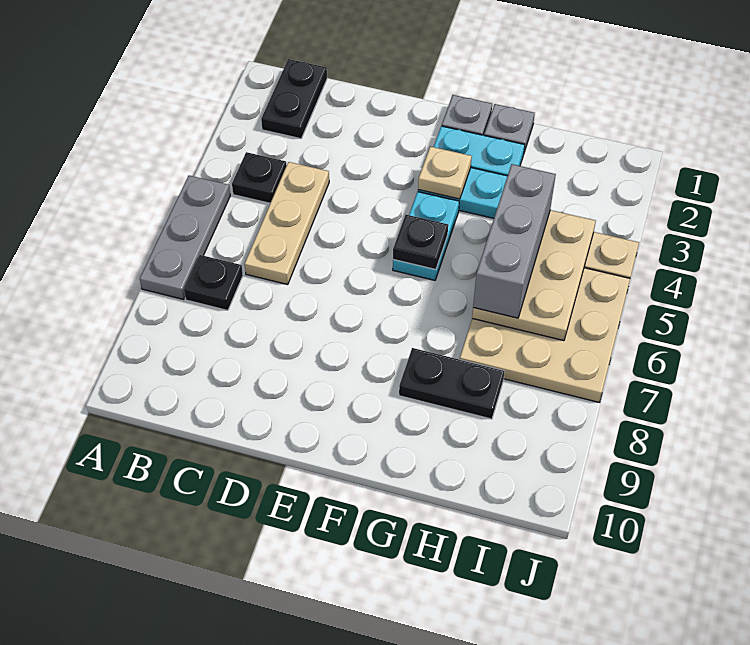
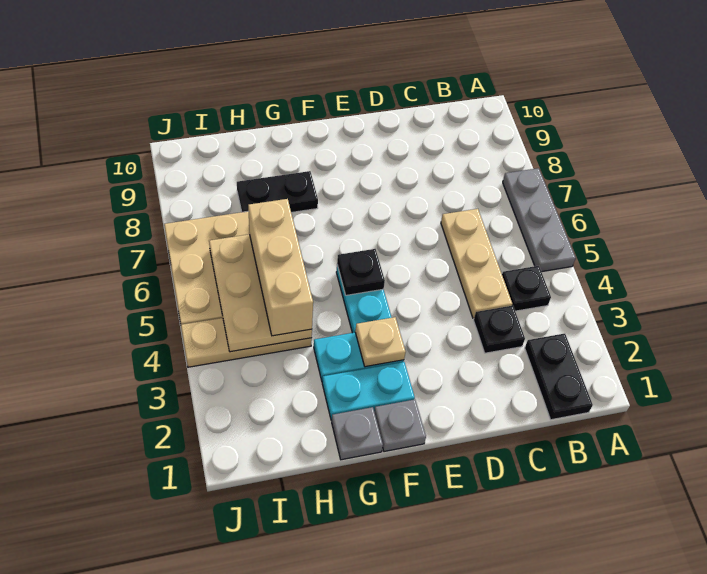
black 1x1 plate [184,255,243,310] -> black 1x1 plate moved to [474,306,525,353]
grey 1x3 brick [473,164,556,318] -> tan 1x3 brick [248,199,313,336]

